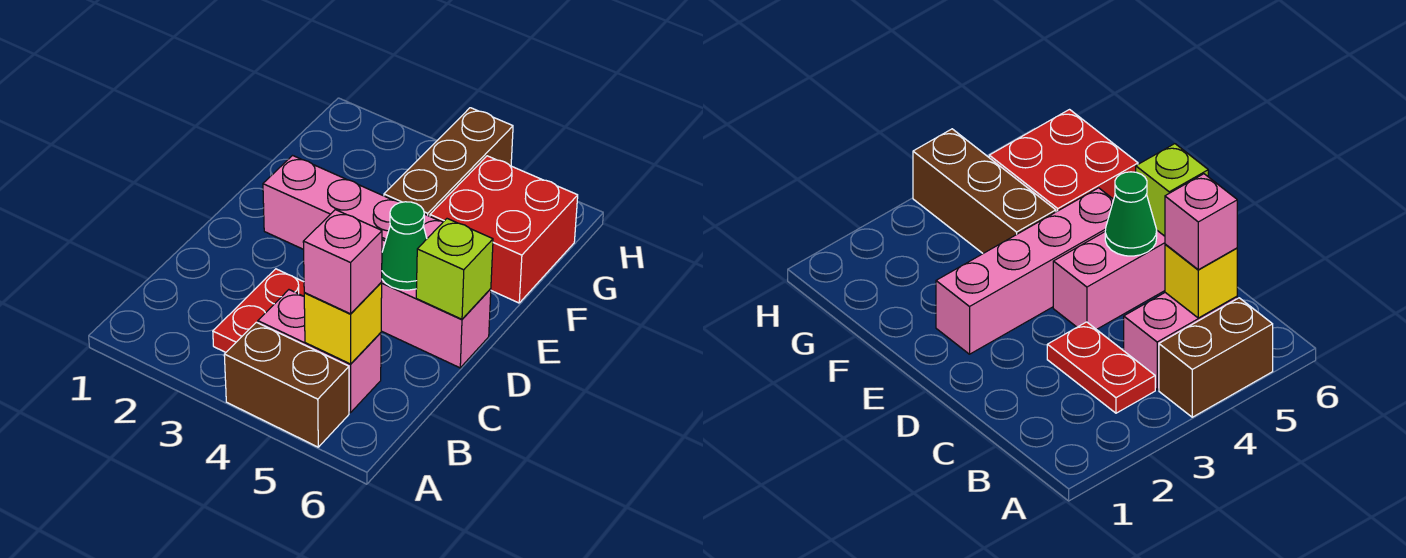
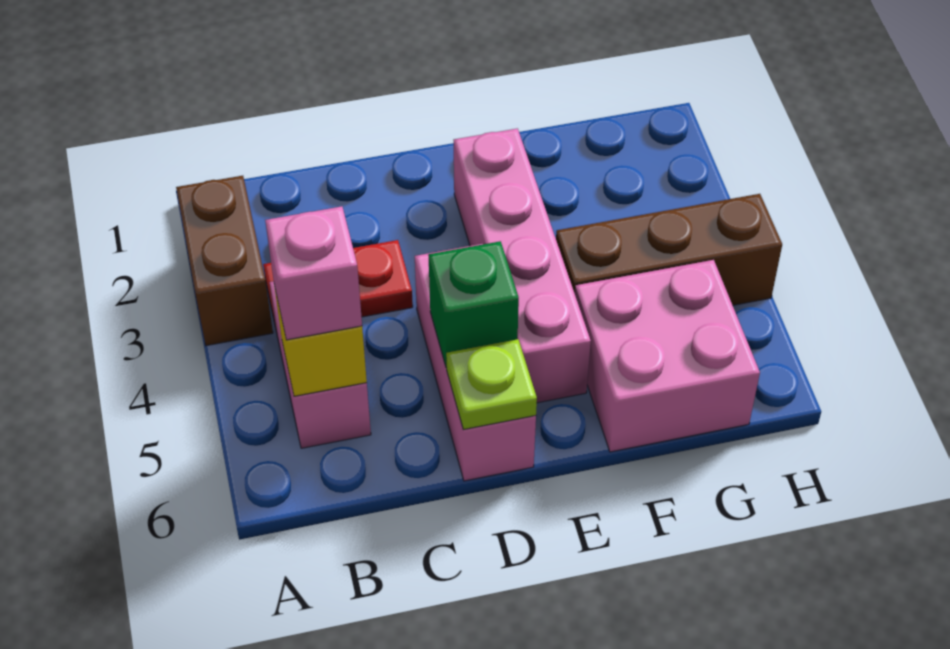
brown 1x2 brick [224,322,349,447] -> brown 1x2 brick moved to [176,176,273,346]
green 1x1 cone [382,202,427,290] -> green 1x1 brick [428,241,519,368]
lime 1x1 brick [416,219,493,319] -> lime 1x1 plate [446,339,537,430]
red 2x2 brick [430,156,578,303] -> pink 2x2 brick [575,260,760,452]

